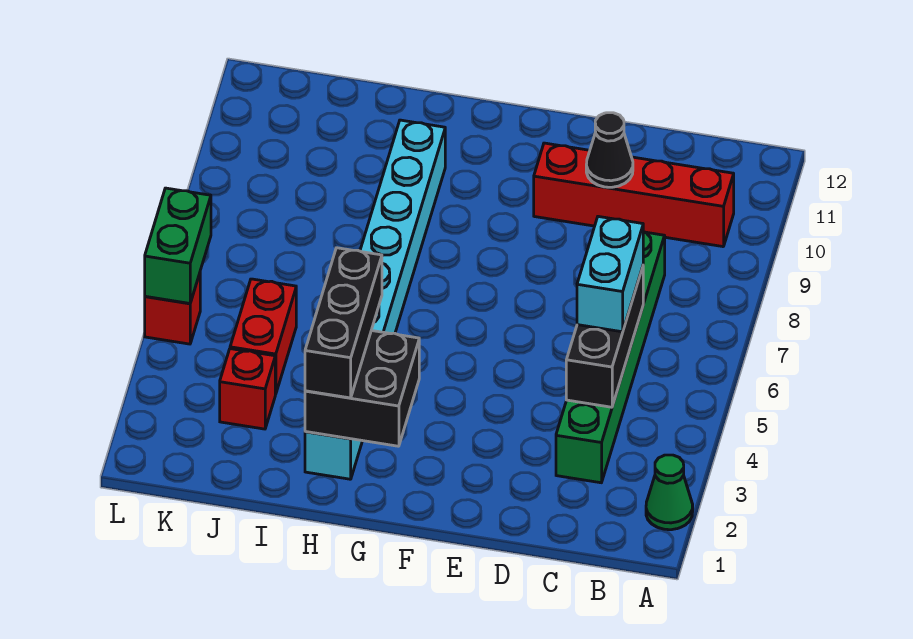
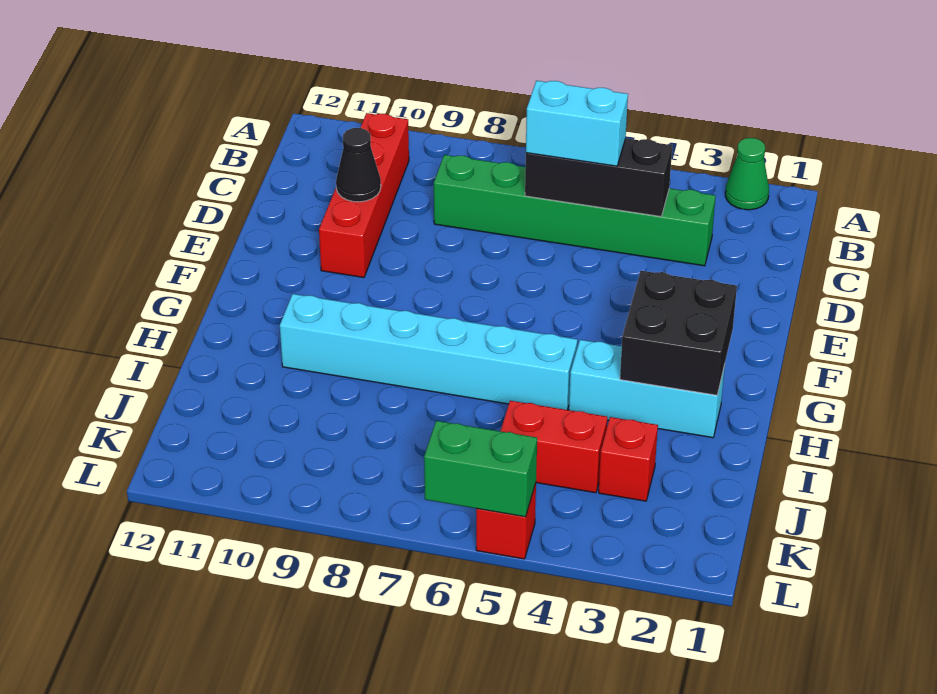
black 1x3 brick [305,248,382,398] -> none

